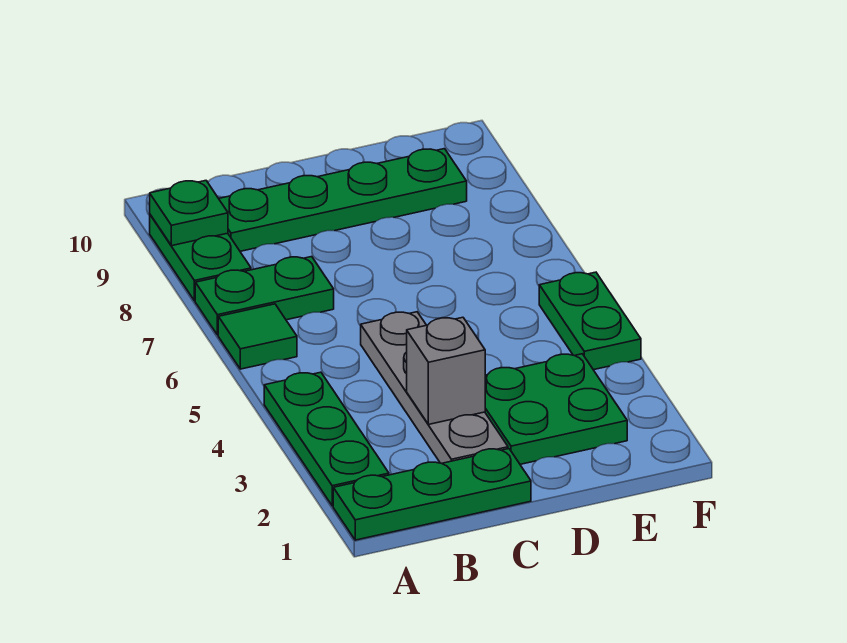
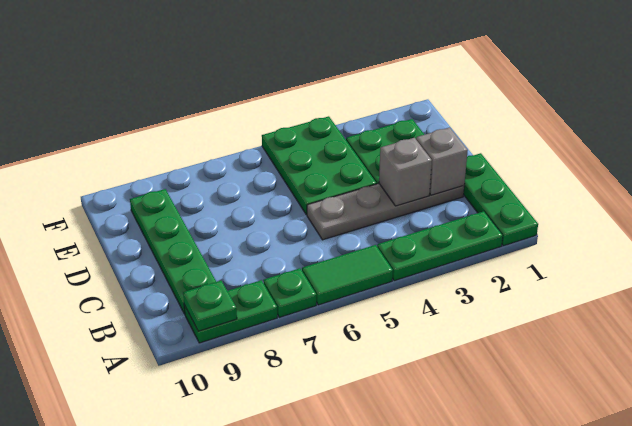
green 1x1 tile [218,304,297,369] -> green 1x2 tile [302,245,393,305]
green 1x2 plate [195,257,334,335] -> green 1x1 plate [263,268,316,317]
none -> grey 1x1 brick [416,127,468,195]
green 1x2 plate [539,272,641,370] -> green 2x3 plate [262,116,376,215]

